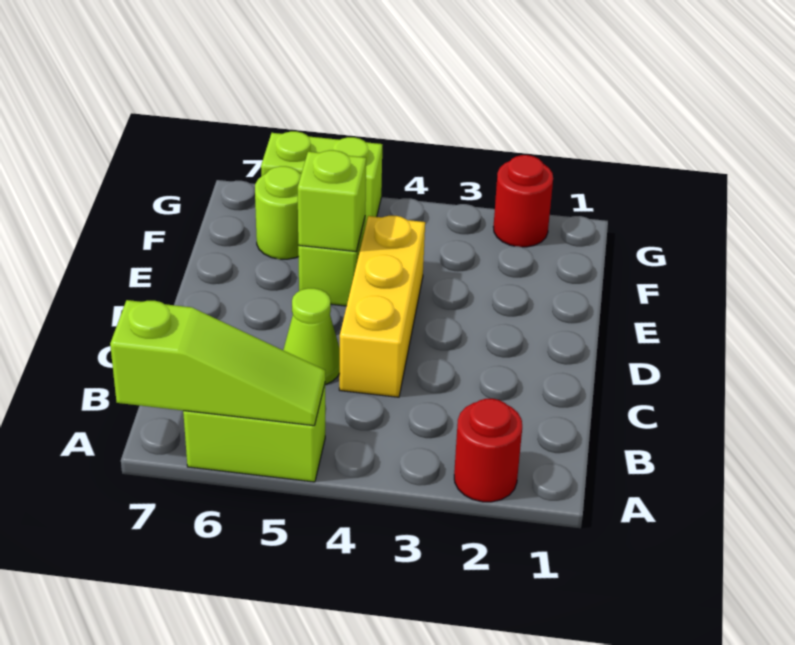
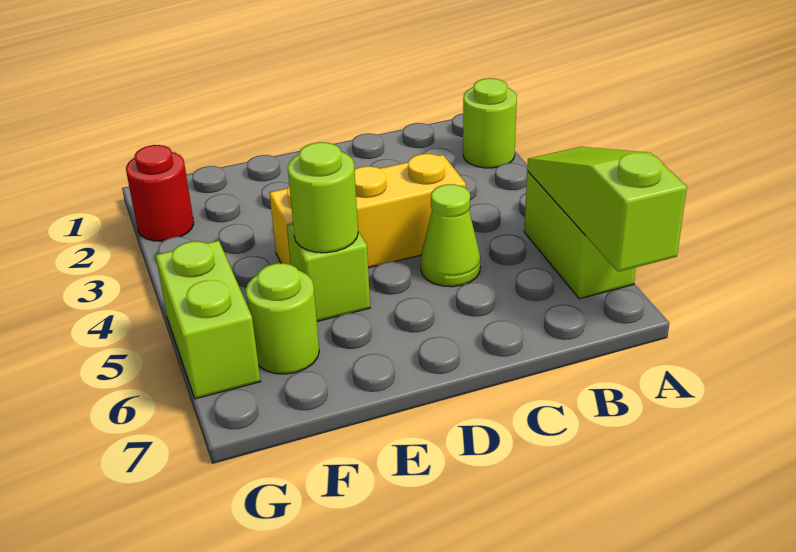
red 1x1 round brick [454,399,522,502] -> lime 1x1 round brick [463,78,517,168]
lime 1x1 brick [298,150,366,252] -> lime 1x1 round brick [288,142,358,253]

